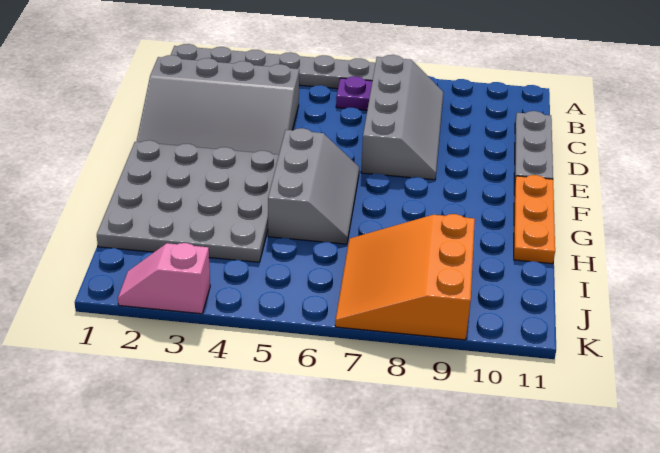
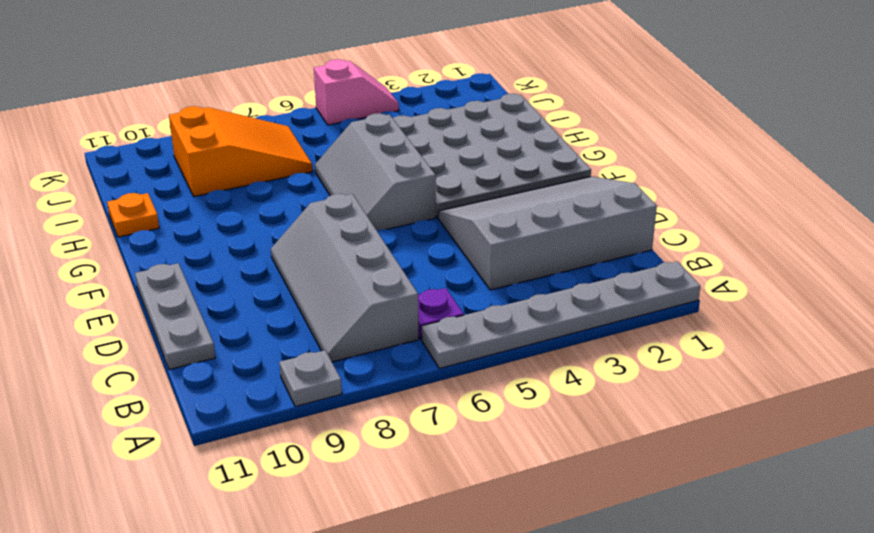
none -> grey 1x1 plate [279,350,342,407]
orange 1x3 plate [514,175,555,264] -> orange 1x1 plate [107,193,159,237]
orange 3x3 slope [335,214,475,340] -> orange 2x3 slope [169,106,313,197]
pink 1x2 slope [118,243,210,314] -> pink 1x2 slope moved to [314,59,399,125]

